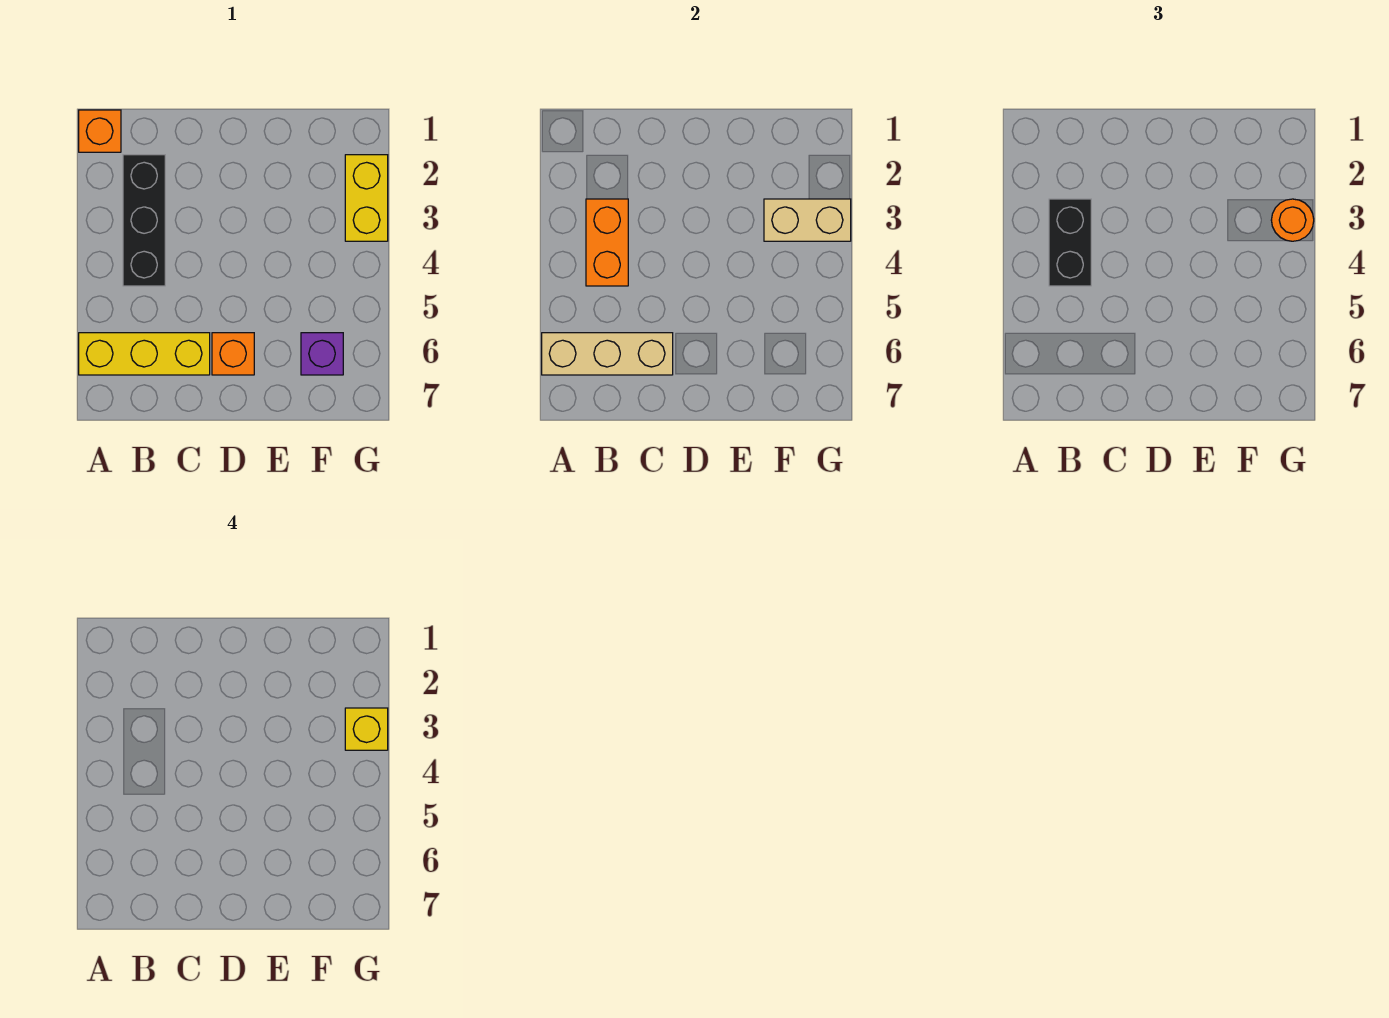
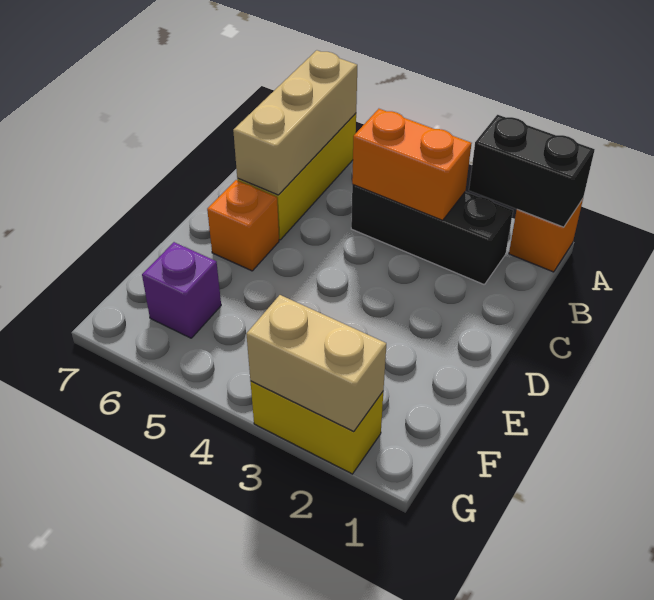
black 1x2 brick [1049,199,1091,286] -> black 1x2 brick moved to [469,115,595,227]
tan 1x2 brick [764,199,851,241] -> tan 1x2 brick turned to [247,295,386,432]
orange 1x1 round brick [1271,199,1314,241] -> none
yellow 1x1 brick [345,708,388,750] -> none

